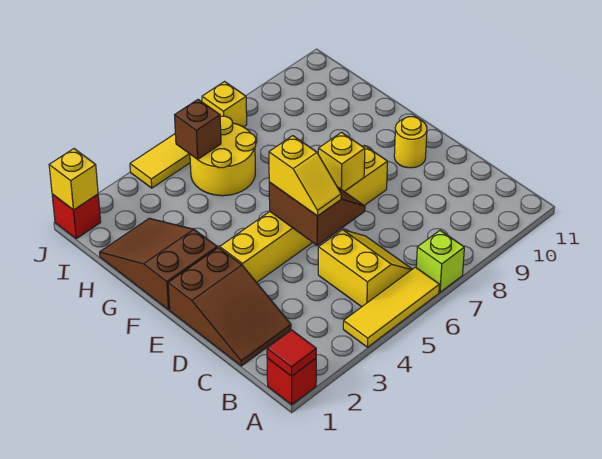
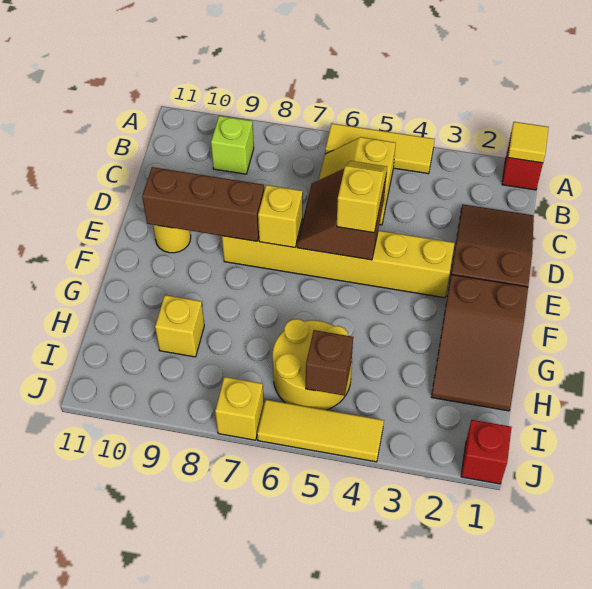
red 1x1 tile [267,330,316,376] -> yellow 1x1 tile [508,122,549,163]
lime 1x1 brick [416,230,464,292] -> lime 1x1 brick moved to [211,116,254,174]
none -> brown 1x3 brick [142,167,264,241]
yellow 1x1 brick [49,149,98,210] -> yellow 1x1 brick moved to [155,295,204,357]

